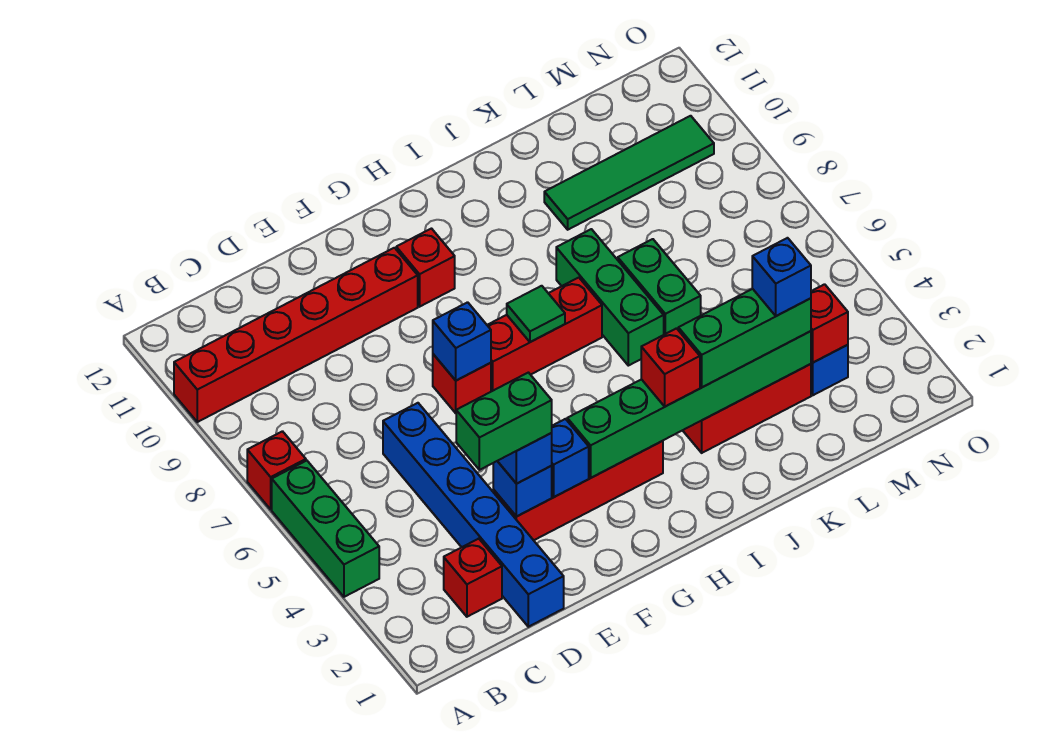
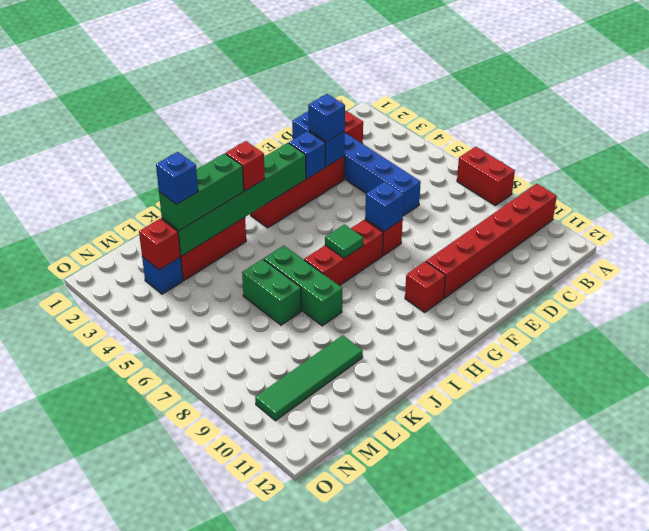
green 1x3 brick [272,461,379,597] -> none
red 1x1 brick [247,431,306,509] -> red 1x2 brick [457,147,515,206]
green 1x2 brick [456,373,552,470] -> none

